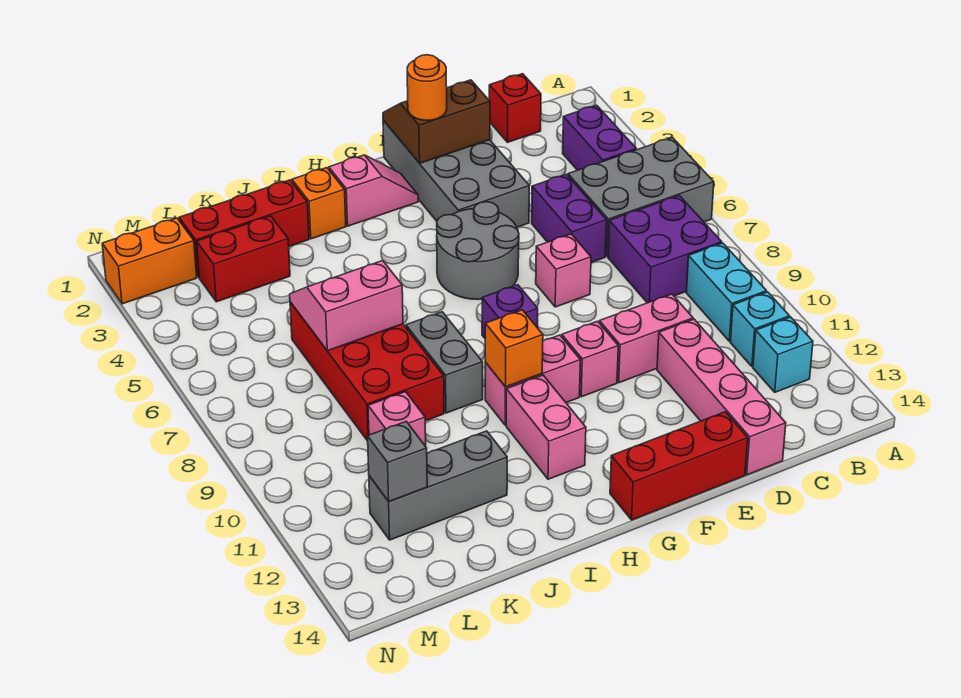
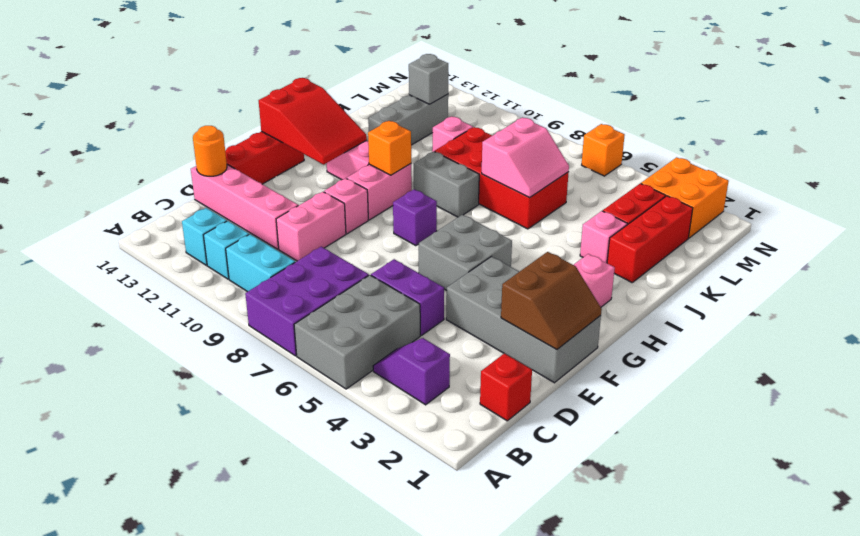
purple 1x2 brick [563,105,636,170] -> purple 1x2 slope [373,338,450,405]
purple 2x2 brick [608,196,722,303] -> purple 2x3 brick [245,247,369,356]
pink 1x1 brick [536,234,591,307] -> pink 1x1 brick moved to [580,211,627,263]
orange 1x1 round brick [407,55,447,120] -> orange 1x1 round brick moved to [193,126,227,176]
grey 2x2 round brick [437,202,519,300] -> grey 2x2 brick [419,215,512,291]
none -> red 2x3 slope [259,78,367,165]
orange 1x1 brick [292,168,346,239] -> orange 1x1 brick moved to [582,124,625,176]
orange 1x2 brick [102,218,197,304] -> orange 2x2 brick [641,157,729,238]

